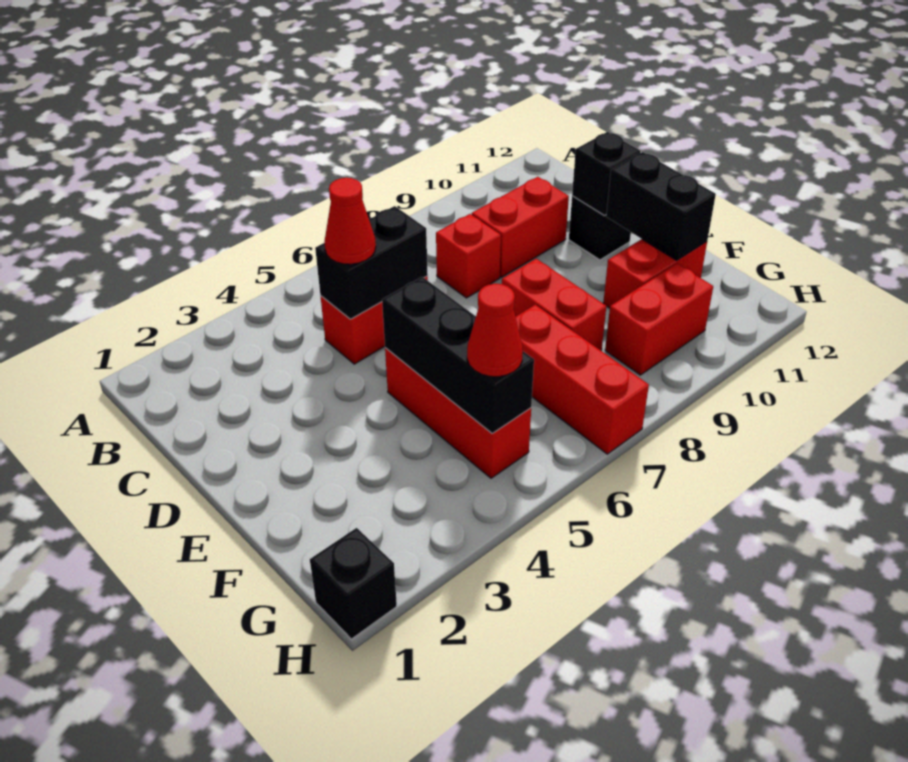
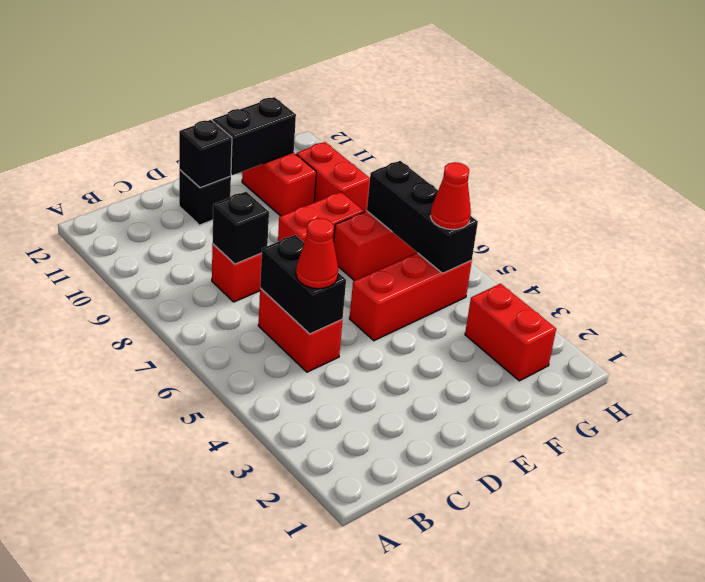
red 1x2 brick [472,177,569,277] -> red 1x2 brick moved to [465,284,556,381]
black 1x3 brick [382,277,534,433] -> black 1x3 brick turned to [367,161,478,273]
black 1x1 brick [310,528,397,639] -> black 1x1 brick moved to [212,192,269,264]

